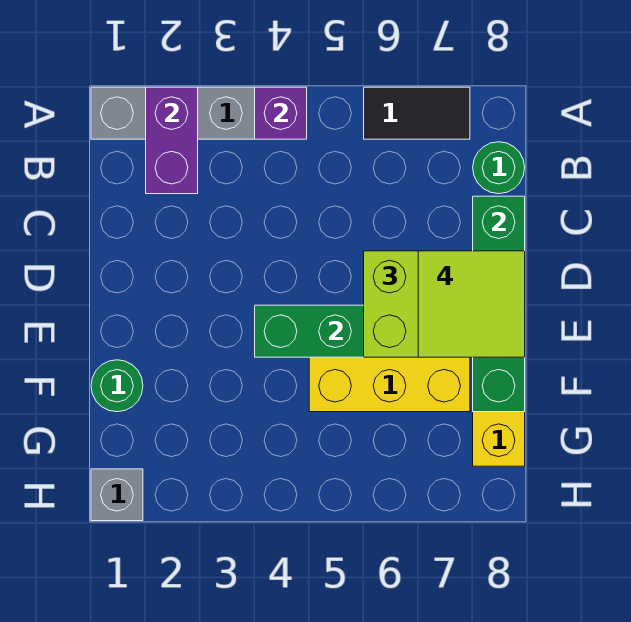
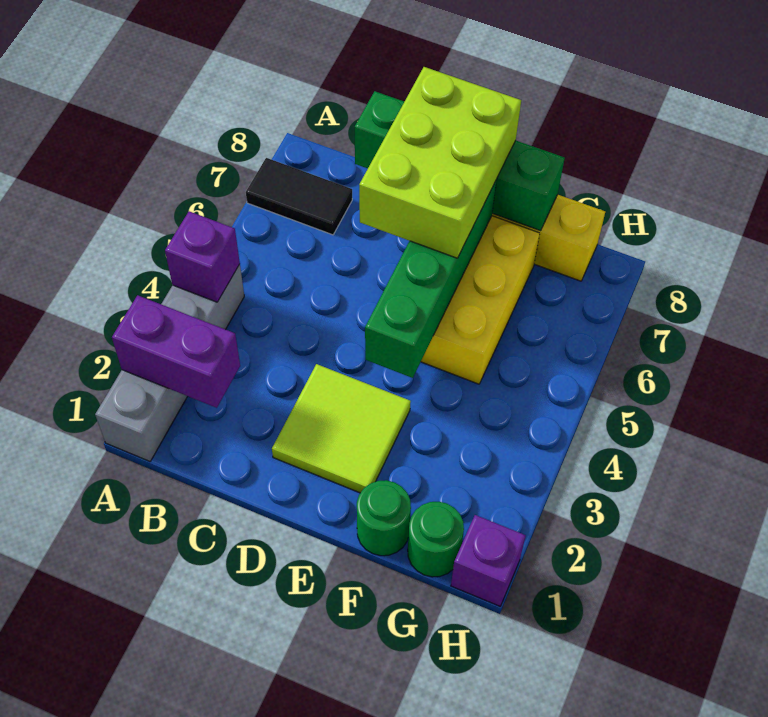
black 1x2 tile [364,87,470,139] -> black 1x2 tile turned to [246,158,352,235]
green 1x1 round brick [473,142,525,194] -> green 1x1 round brick moved to [408,502,464,577]
lime 2x2 tile [418,251,525,357] -> lime 2x2 tile moved to [272,364,411,493]
grey 1x1 brick [91,469,143,521] -> purple 1x1 brick [451,515,526,606]

